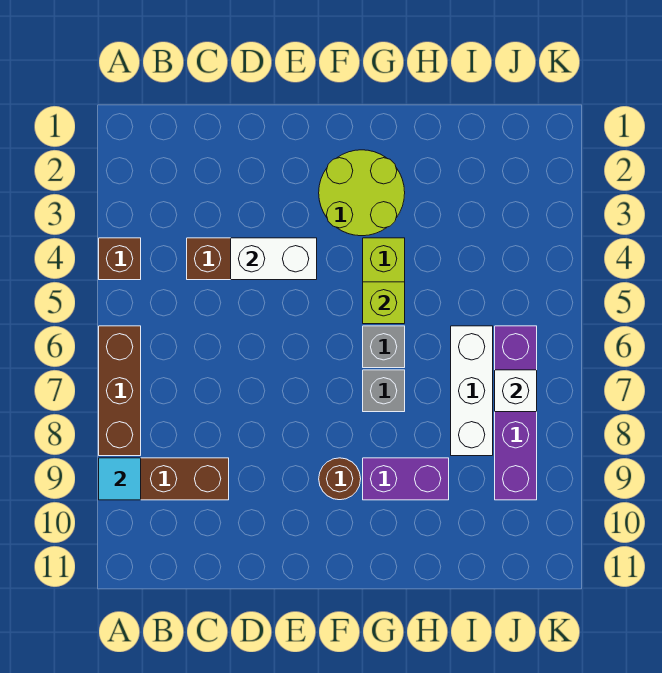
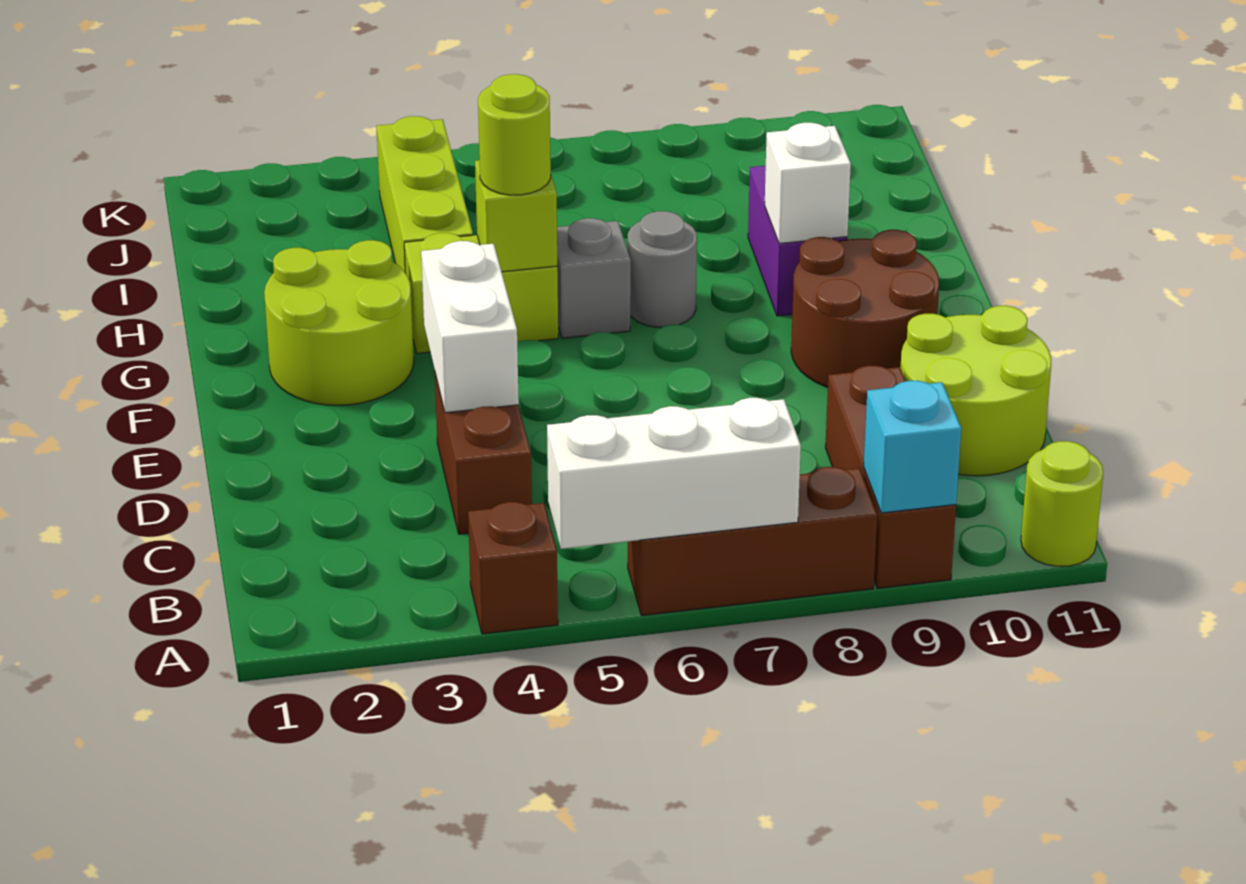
cyan 1x1 tile [99,458,141,500] -> cyan 1x1 brick [864,381,961,513]
none -> lime 1x1 round brick [1021,441,1103,566]
none -> lime 2x2 round brick [900,306,1051,476]
brown 1x1 round brick [319,458,361,500] -> brown 2x2 round brick [791,230,939,387]
none -> lime 1x1 round brick [478,74,551,195]
grey 1x1 brick [363,370,405,412] -> grey 1x1 round brick [628,211,697,327]
none -> lime 1x3 brick [377,116,473,272]
white 1x3 brick [451,326,493,456] -> white 1x3 brick moved to [547,398,801,549]
purple 1x4 brick [495,326,537,500] -> none
white 1x1 brick [495,370,537,412] -> white 1x1 brick moved to [765,123,851,244]

